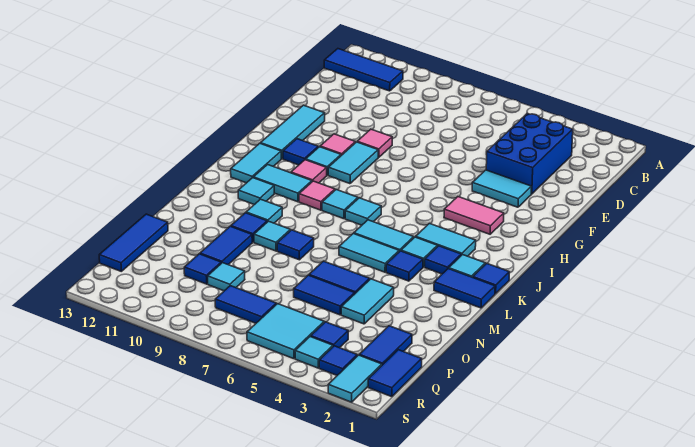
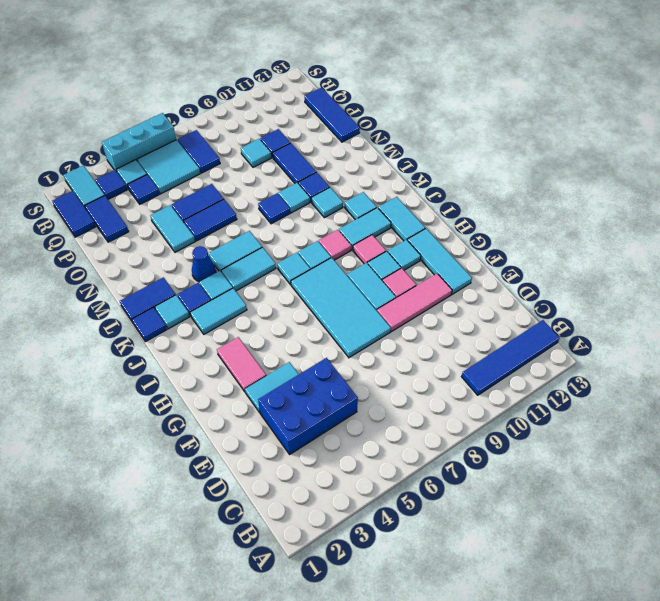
blue 1x3 tile [324,49,403,91] -> blue 1x4 tile [462,320,560,395]
blue 2x3 brick [486,113,573,194] -> blue 2x3 brick turned to [258,358,358,454]
none -> cyan 2x4 tile [291,258,391,358]
pink 1x1 tile [357,129,392,158] -> pink 1x3 tile [377,274,452,332]
pink 1x2 tile [444,197,504,234] -> pink 1x2 tile turned to [217,337,266,392]
blue 1x1 tile [283,139,318,165] -> cyan 1x1 tile [388,240,421,270]
blue 1x1 tile [386,251,423,281] -> blue 1x1 cone [192,246,216,282]
blue 1x2 tile [215,286,276,323] -> blue 1x2 tile turned to [178,130,220,173]
none -> cyan 1x3 brick [102,113,176,171]

